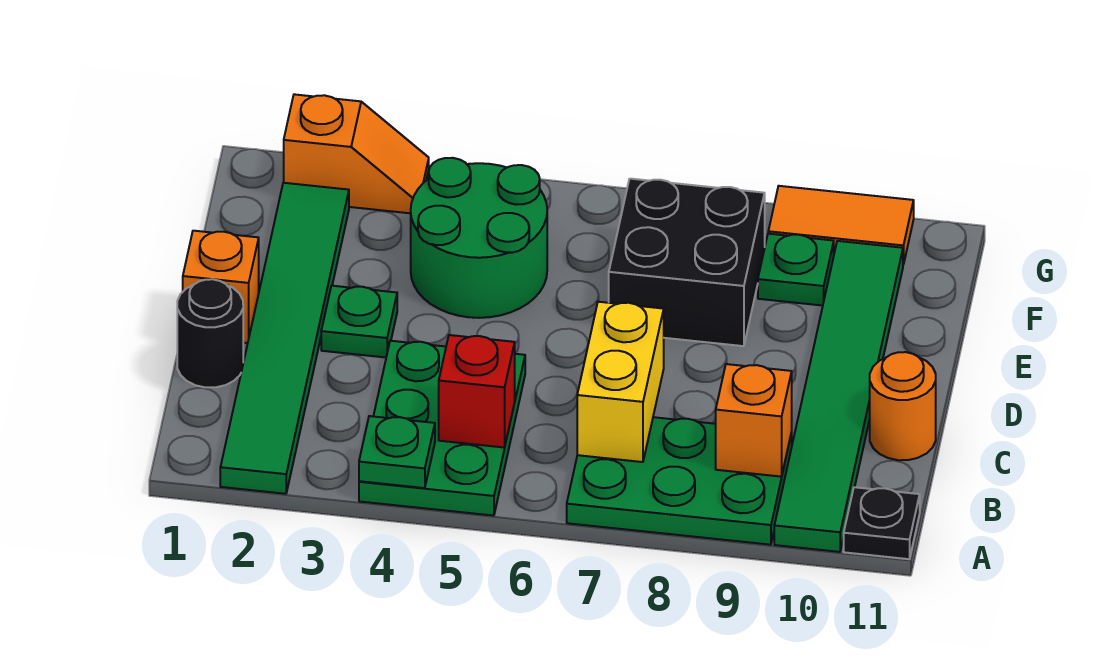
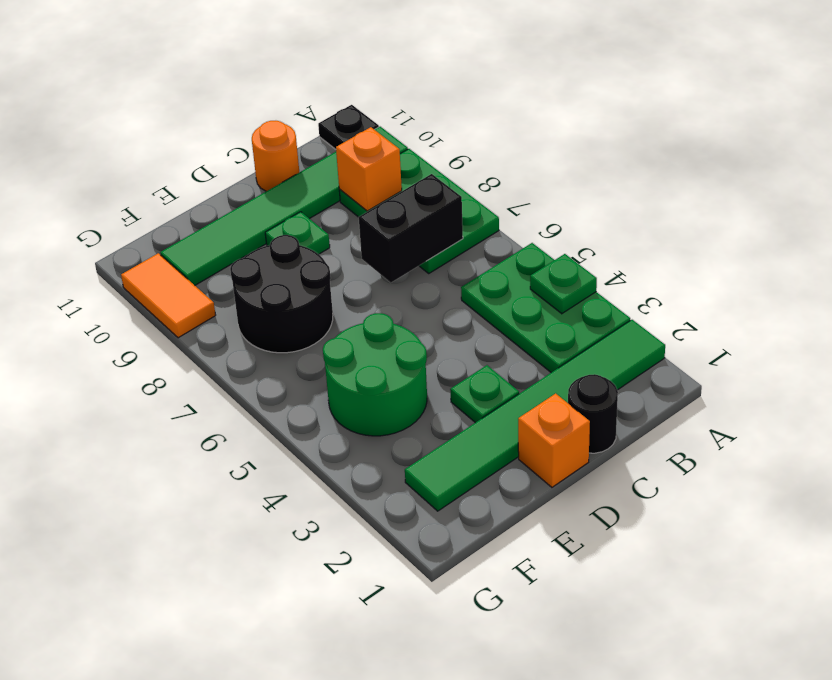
green 2x3 plate [359,341,525,516] -> green 2x3 plate turned to [461,243,630,373]
red 1x1 brick [439,335,515,448] -> none
yellow 1x2 brick [577,302,664,462] -> black 1x2 brick [359,174,463,283]
black 2x2 brick [609,179,765,346] -> black 2x2 round brick [230,235,333,353]
green 1x1 plate [758,234,834,306] -> green 1x1 plate moved to [265,212,330,254]
orange 1x2 slope [284,94,429,213] -> none

